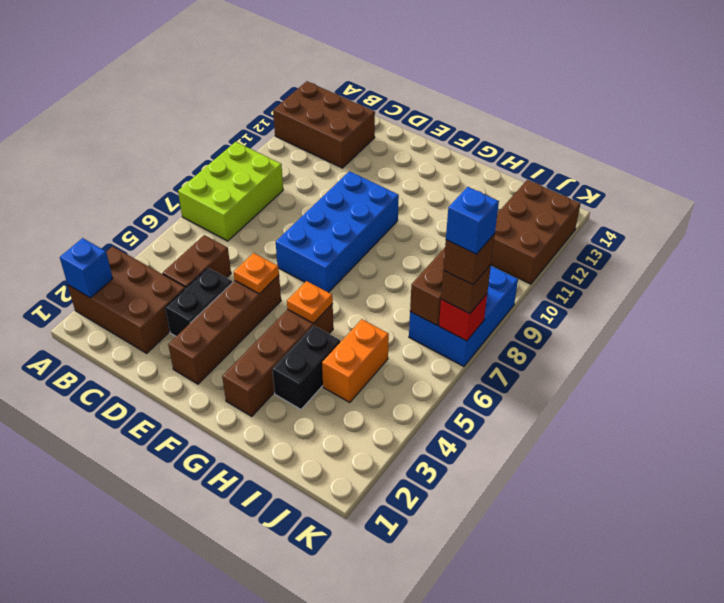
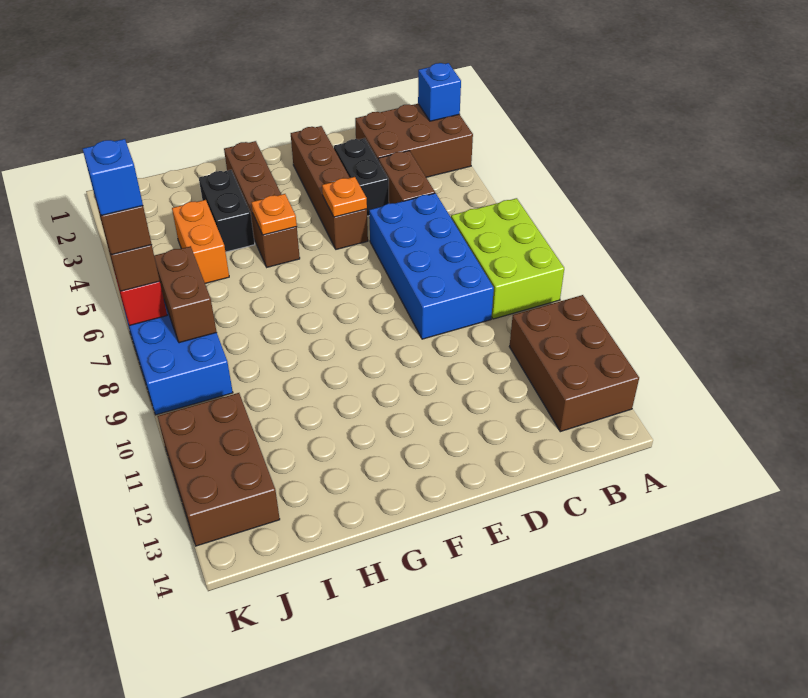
brown 2x3 brick [273,81,375,168] -> brown 2x3 brick turned to [509,295,639,432]
blue 2x4 brick [276,171,399,293] -> blue 2x4 brick moved to [369,193,494,339]

